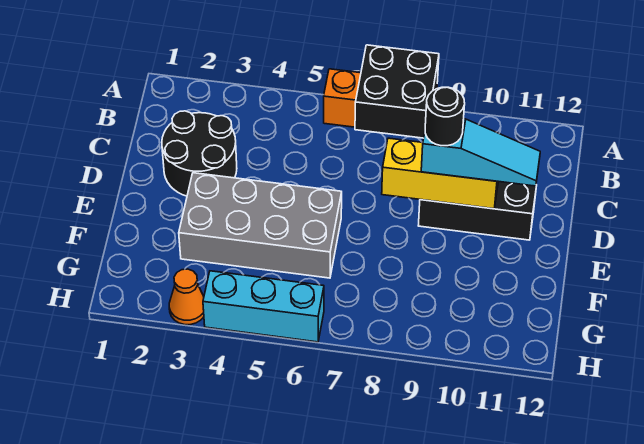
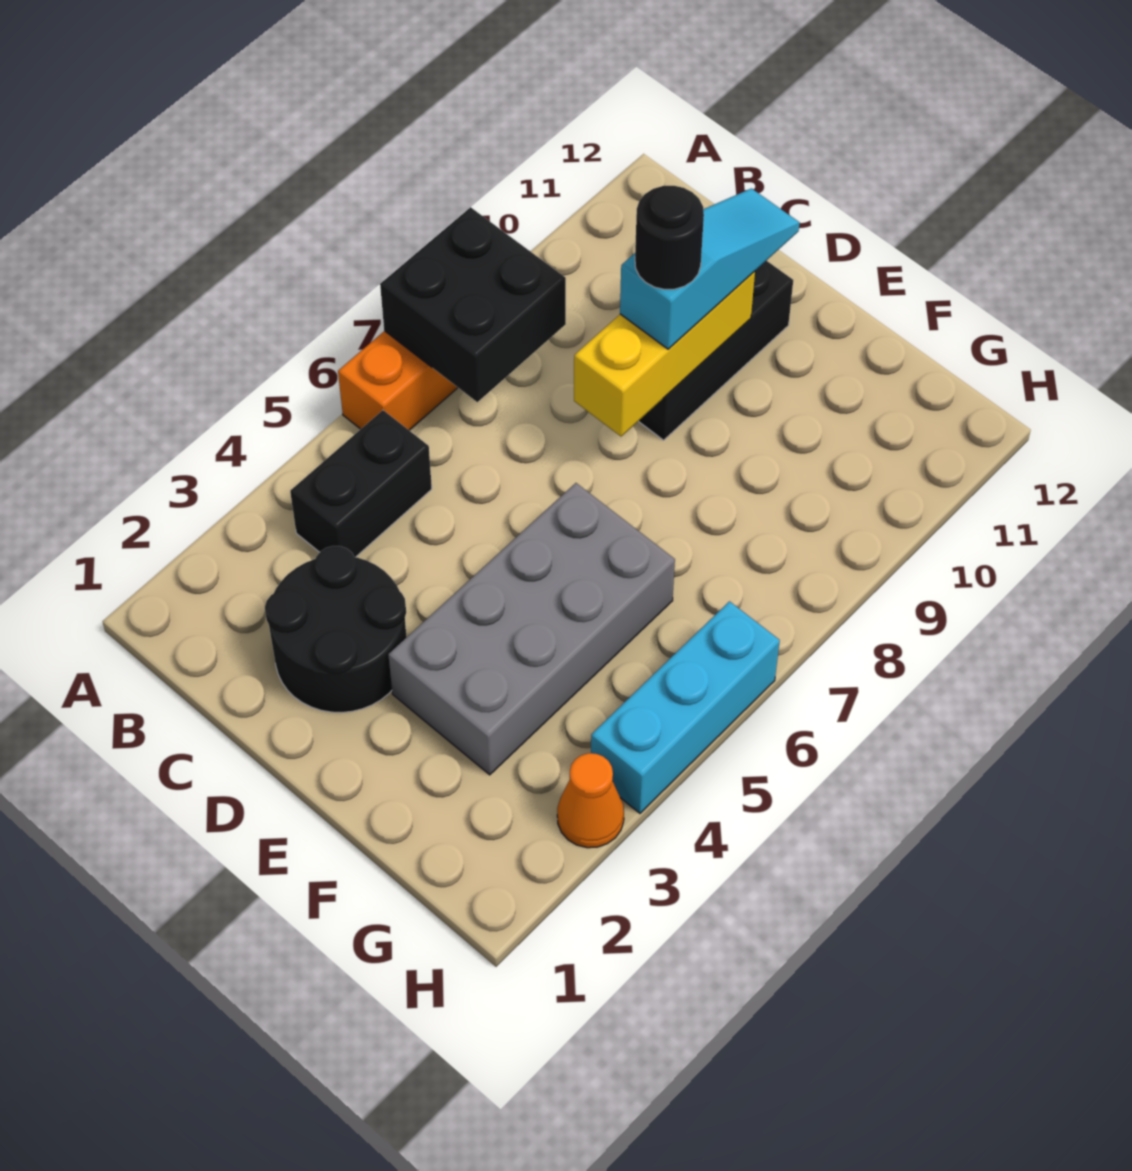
none -> black 1x2 brick [290,410,432,557]

